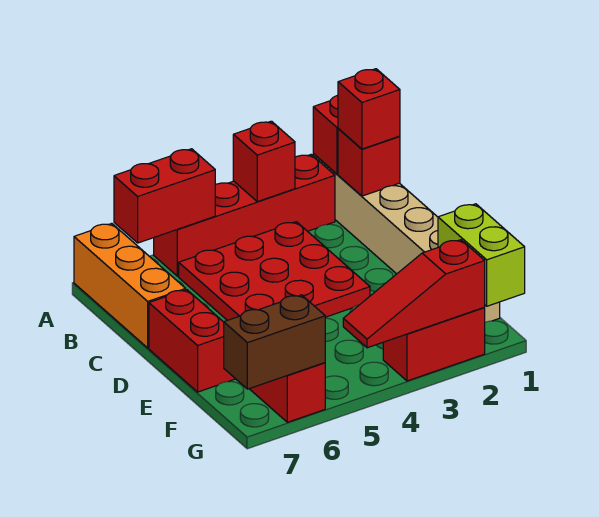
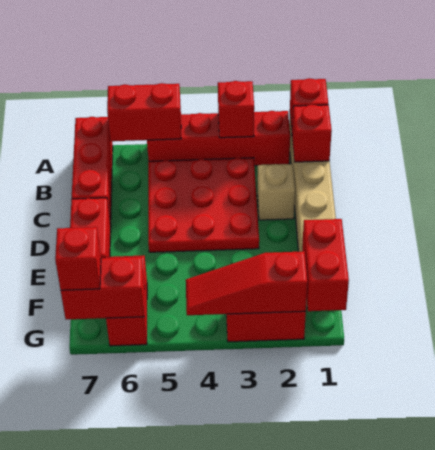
orange 1x3 brick [74,223,186,348] -> red 1x3 brick [72,117,113,225]
red 1x1 brick [338,69,400,149] -> red 1x1 brick moved to [55,227,101,290]
none -> tan 1x1 brick [257,164,295,220]
lime 1x2 brick [438,204,525,306] -> red 1x2 brick [302,219,349,311]
brown 1x2 brick [224,295,325,389] -> red 1x2 brick [61,257,145,320]

